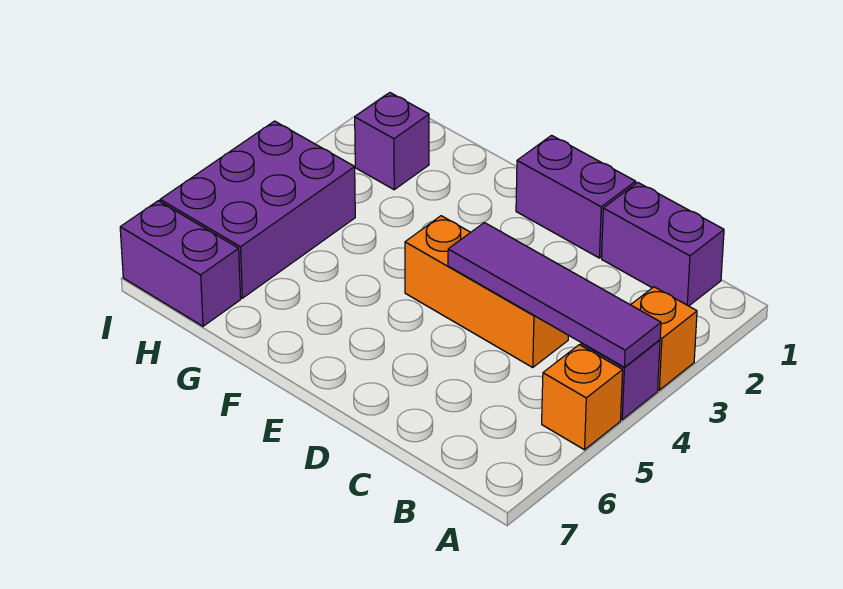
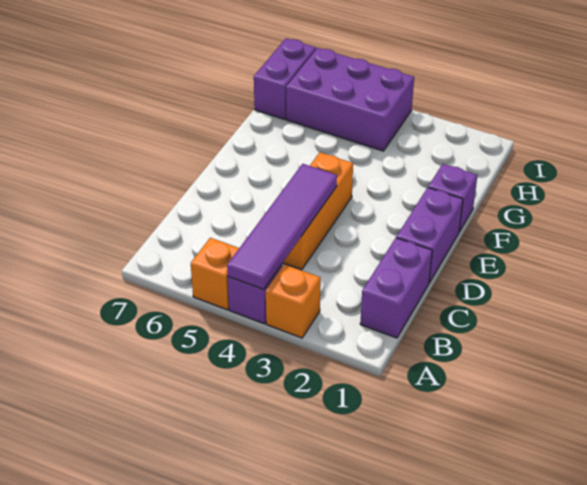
purple 1x1 brick [355,93,429,190] -> purple 1x1 brick moved to [428,164,478,232]

